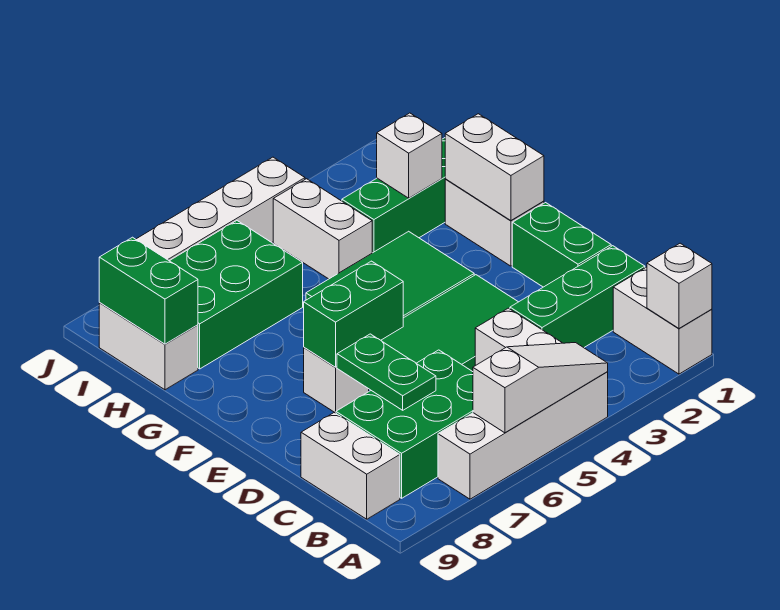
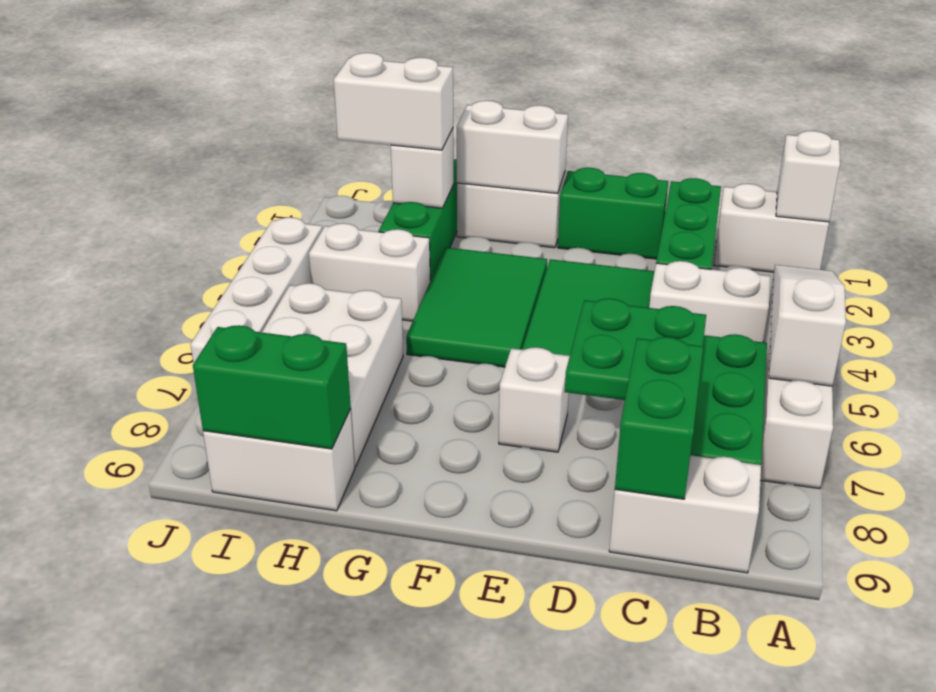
green 1x2 plate [337,334,436,410] -> green 2x2 plate [565,298,706,400]
green 1x2 brick [304,261,403,367] -> green 1x2 brick moved to [615,337,703,499]
none -> white 1x2 brick [334,53,453,150]
green 2x3 brick [170,221,303,369] -> white 2x3 brick [262,283,403,467]

